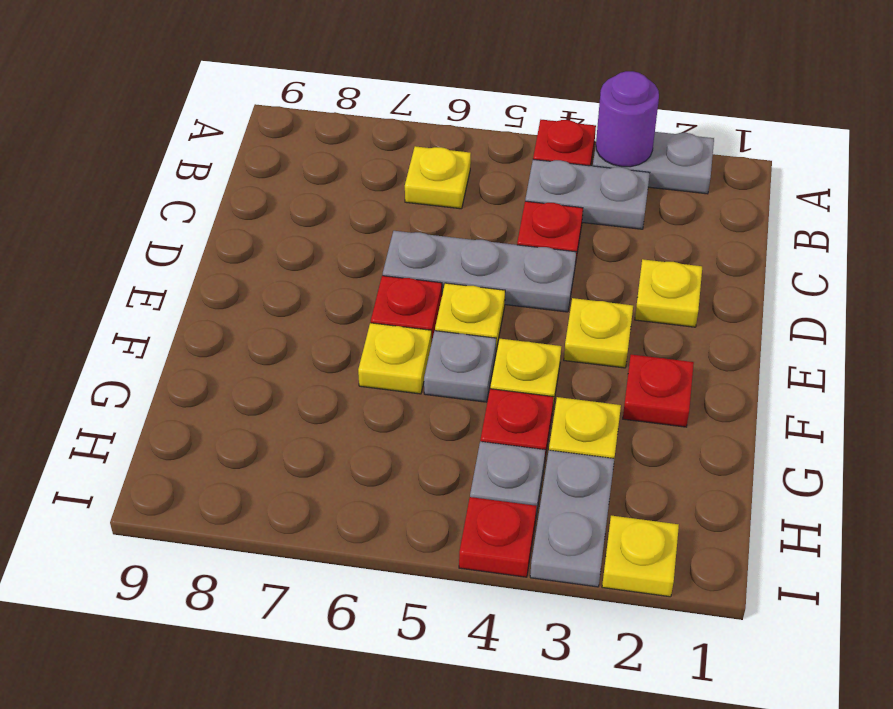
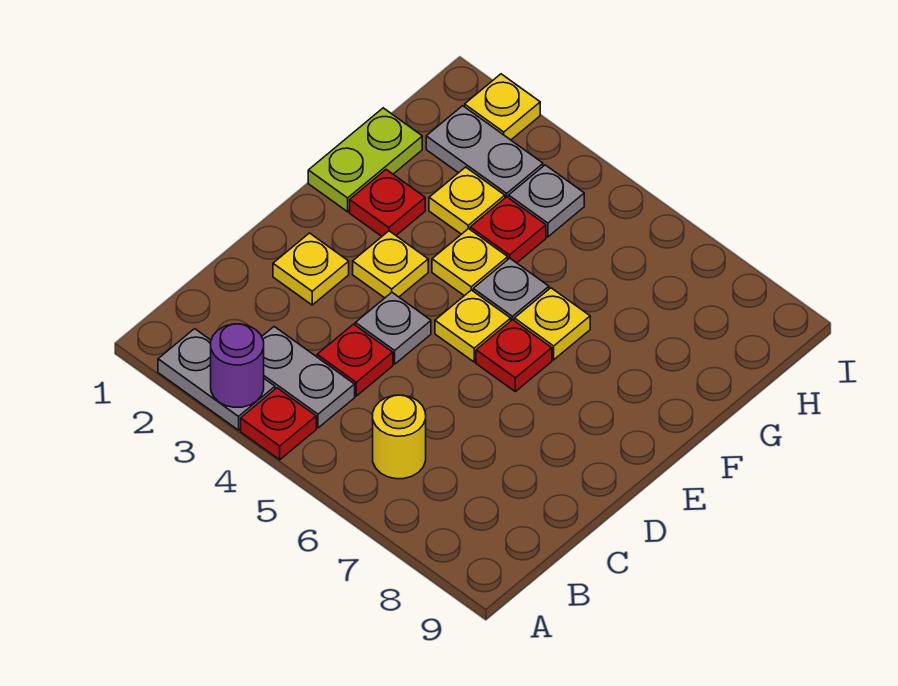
yellow 1x1 plate [405,146,471,209] -> yellow 1x1 round brick [373,395,426,479]
grey 1x3 plate [383,231,576,312] -> grey 1x1 plate [355,293,431,364]
none -> lime 1x2 plate [308,108,422,212]
grey 1x2 plate [530,450,614,587] -> grey 1x2 plate turned to [426,106,543,198]
red 1x1 plate [459,497,536,577] -> none

